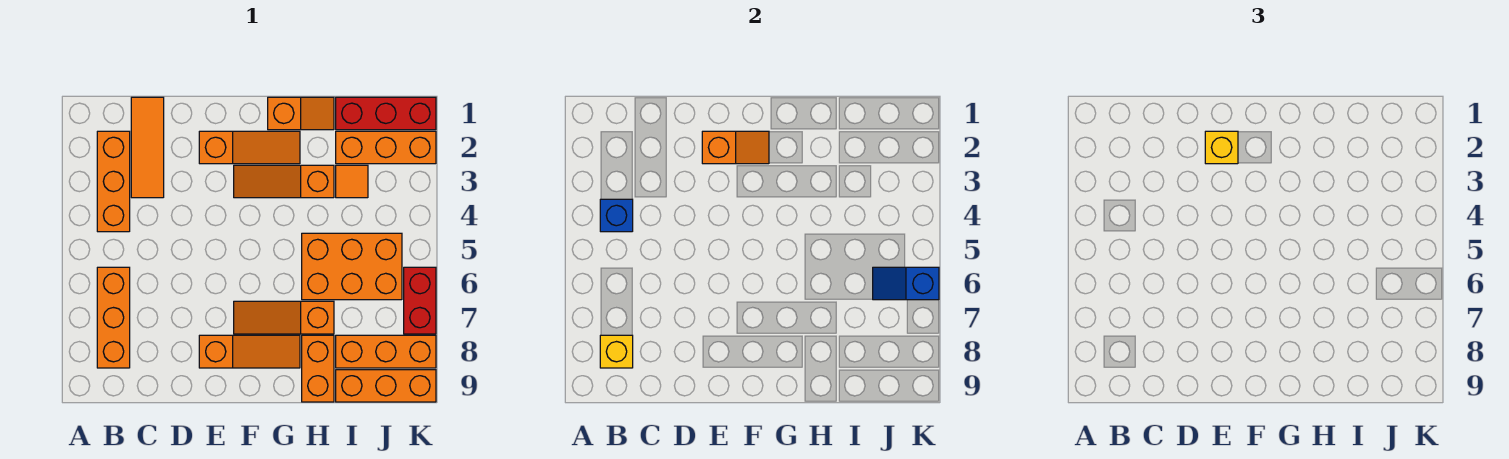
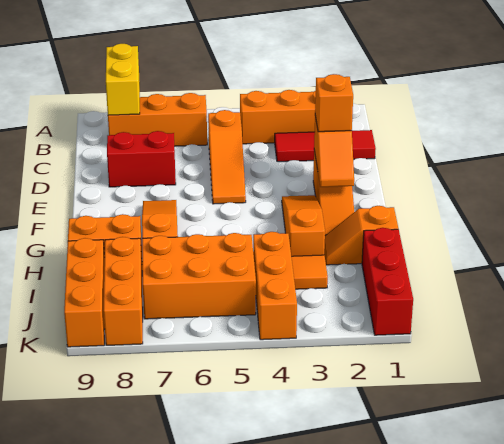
blue 1x1 brick [600,199,633,232] -> none
yellow 1x1 brick [600,335,633,368] -> yellow 1x2 brick [106,44,140,115]
orange 1x3 tile [131,97,164,198] -> red 1x3 tile [275,130,376,162]
yellow 1x1 brick [1205,131,1238,164] -> orange 1x1 brick [315,74,353,132]
orange 1x3 slope [199,335,300,368] -> orange 1x3 slope moved to [208,110,246,204]
orange 1x2 slope [268,97,334,130] -> orange 1x2 slope turned to [324,206,398,265]
orange 2x3 brick [302,233,402,300] -> orange 2x3 brick turned to [142,233,256,319]
orange 1x3 brick [336,131,436,164] -> orange 1x3 brick moved to [253,232,297,340]
blue 1x2 slope [873,267,939,300] -> none
red 1x2 brick [404,267,436,334] -> red 1x2 brick moved to [107,131,176,187]

